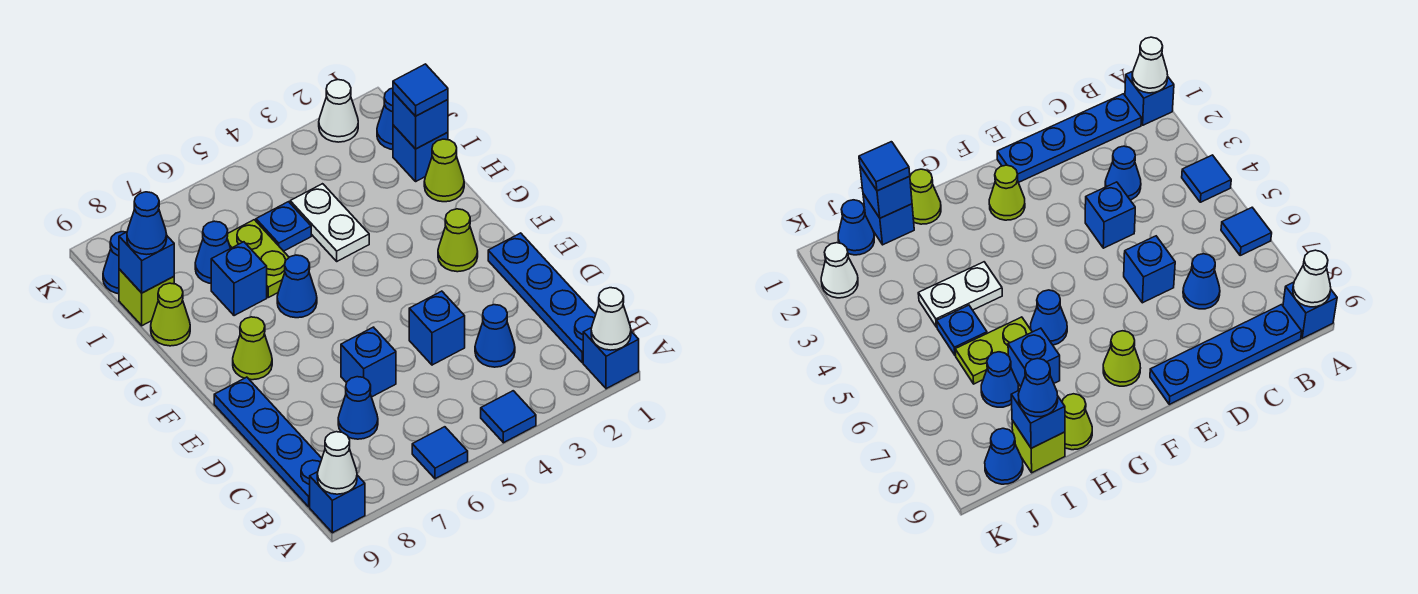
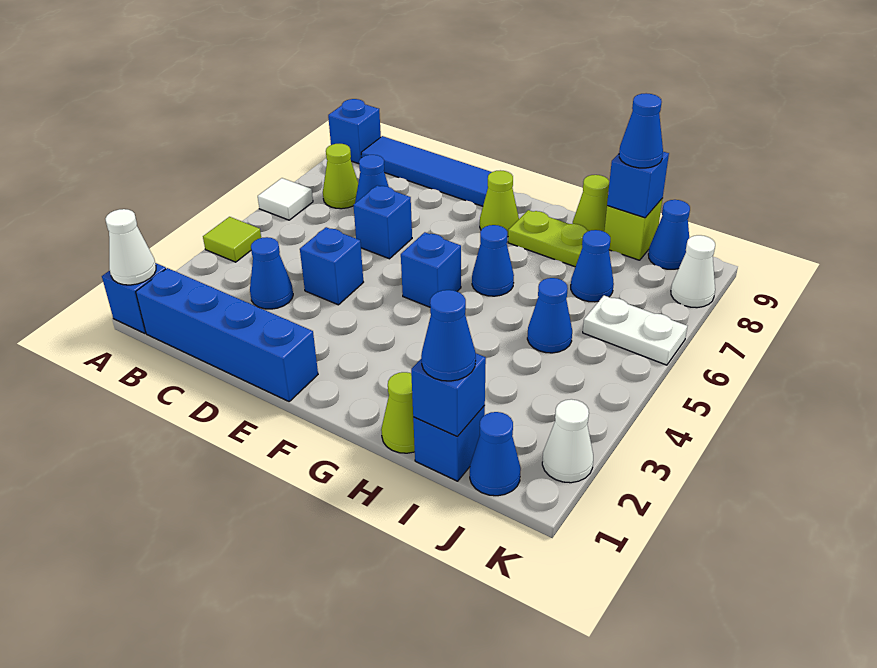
blue 1x1 tile [481,391,536,443] -> lime 1x1 tile [203,217,261,262]
blue 1x1 tile [412,427,468,479] -> white 1x1 tile [258,178,313,220]
white 1x1 cone [317,432,357,494] -> white 1x1 cone moved to [671,235,715,308]
blue 1x4 plate [488,233,596,363] -> blue 1x4 brick [136,268,318,401]
blue 1x4 plate [214,377,322,507] -> blue 1x4 tile [361,136,491,206]
lime 1x1 cone [438,209,478,272] -> lime 1x1 cone moved to [323,144,358,209]
white 1x2 plate [290,184,369,261] -> white 1x2 plate moved to [583,295,687,365]
lime 1x2 plate [227,220,289,297] -> lime 1x2 plate moved to [508,210,589,267]
blue 1x1 brick [211,242,267,316] -> blue 1x1 brick moved to [401,232,461,307]
blue 1x1 tile [393,64,448,116] -> blue 1x1 cone [421,290,476,381]
blue 1x1 plate [256,202,311,251] -> blue 1x1 cone [527,278,572,353]

